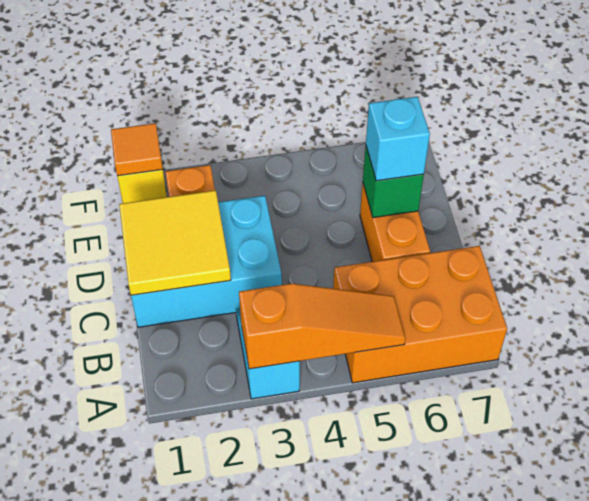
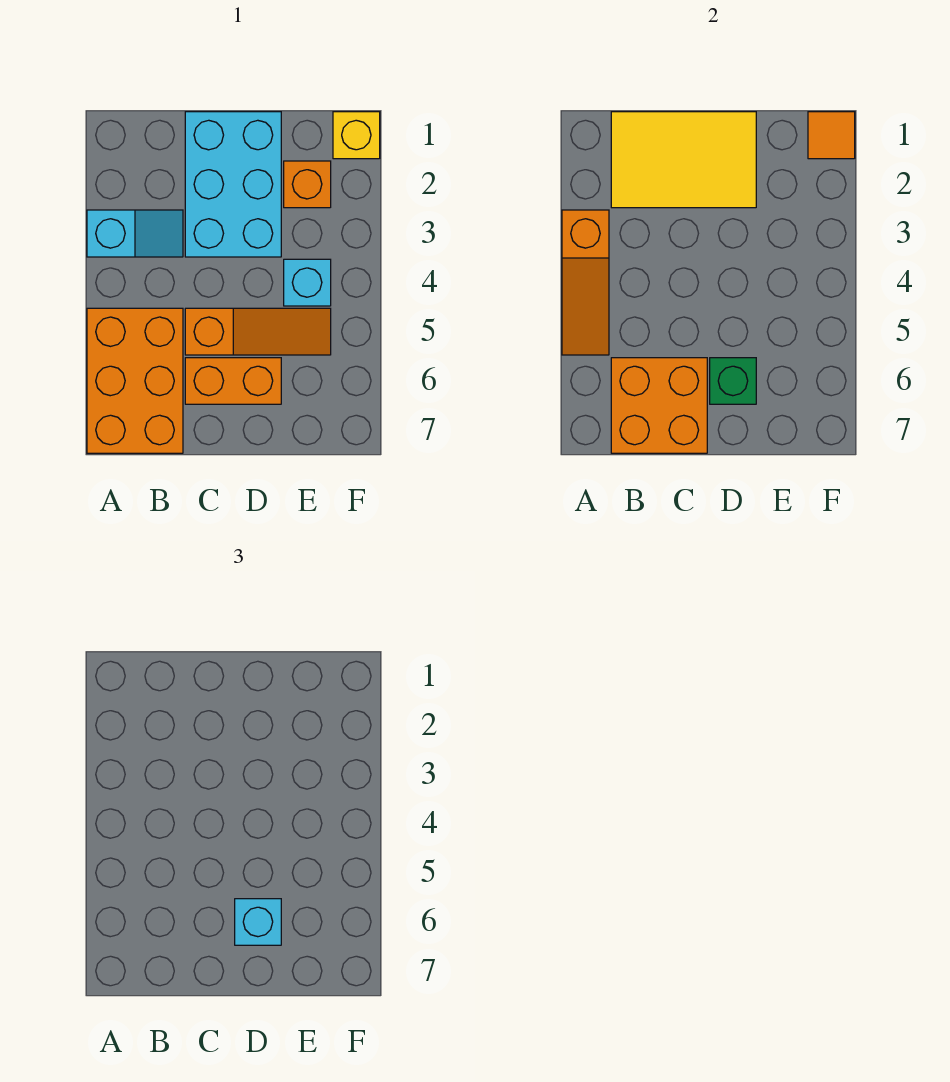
none -> orange 2x2 brick [611,358,707,453]
yellow 2x2 tile [119,190,231,295] -> yellow 2x3 tile [611,112,756,208]
none -> orange 1x3 slope [185,308,331,355]
none -> cyan 1x1 brick [284,259,331,306]

